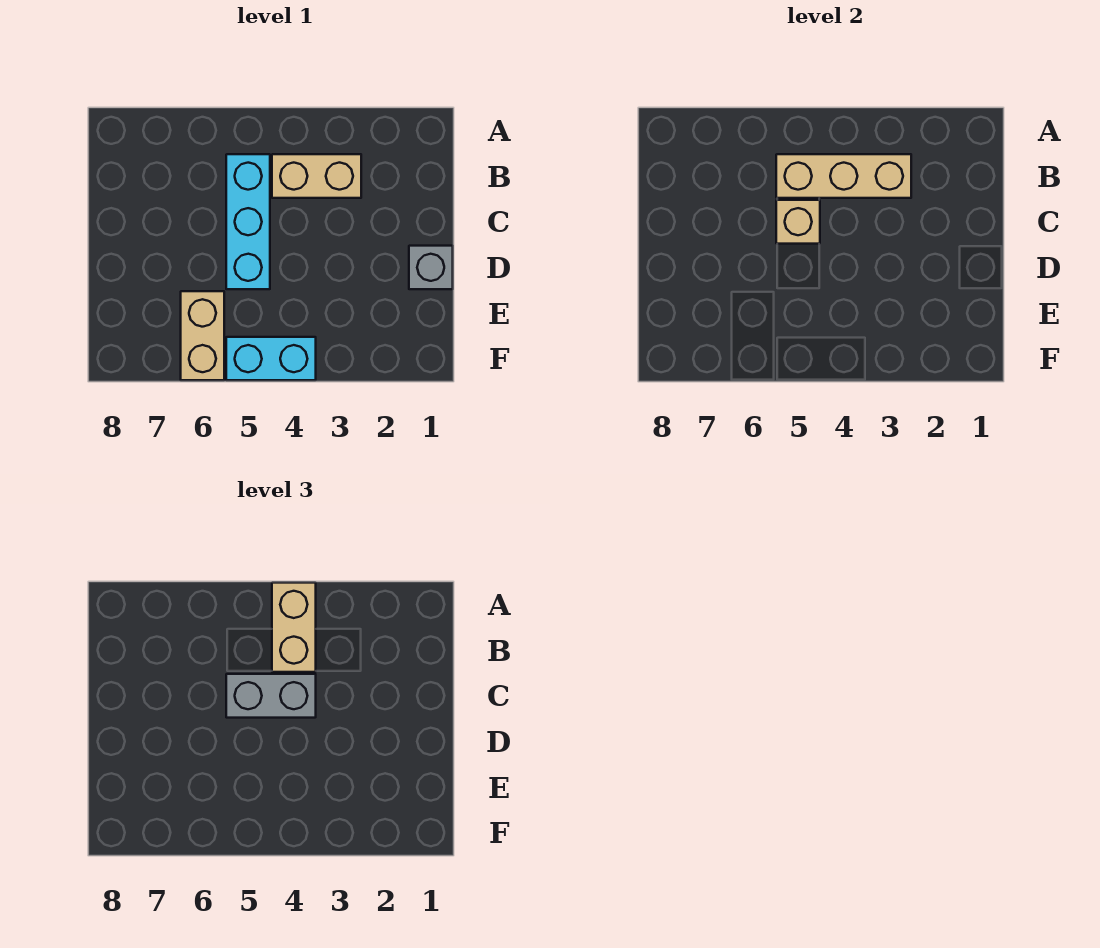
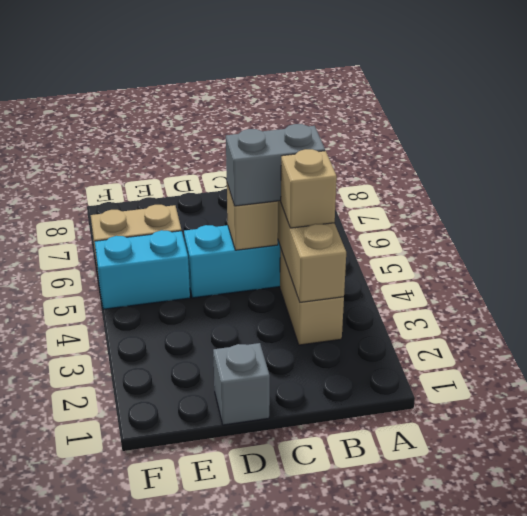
tan 1x2 brick [272,583,316,672] -> tan 1x1 brick [281,149,337,228]
grey 1x2 brick [226,674,316,718] -> grey 1x2 brick turned to [226,124,325,206]
cyan 1x2 brick [226,337,316,380] -> cyan 1x2 brick turned to [95,230,190,309]

